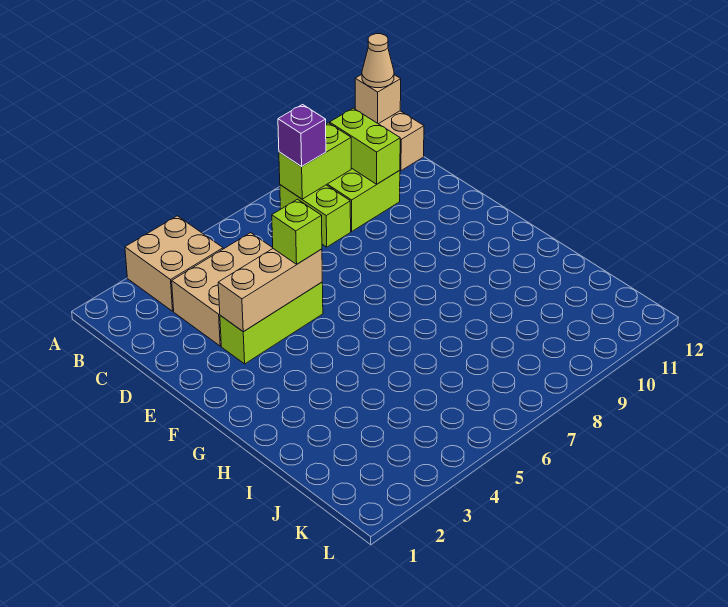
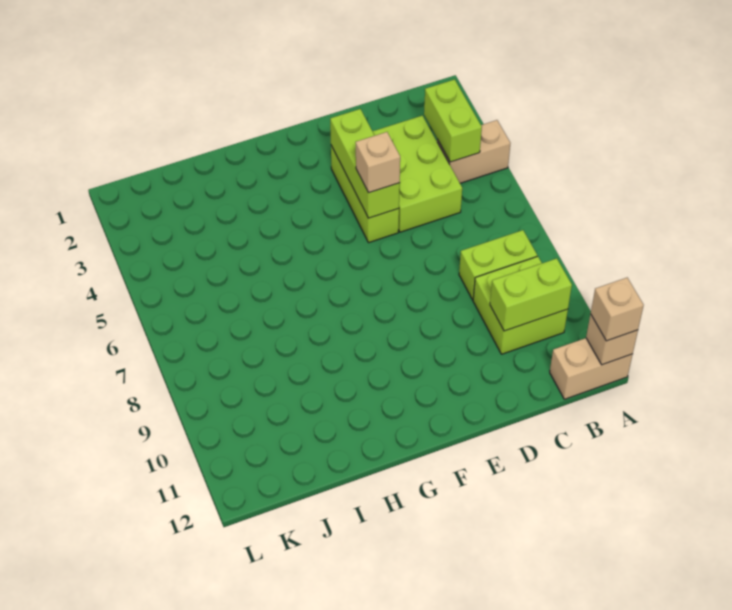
tan 2x2 brick [125,216,223,311] -> tan 1x2 brick [437,120,511,183]
tan 1x1 cone [362,34,394,88] -> tan 1x1 brick [591,278,644,341]
lime 1x2 brick [279,123,351,199] -> lime 1x2 brick moved to [424,79,482,162]
purple 1x1 brick [278,105,326,167] -> none
tan 2x3 brick [172,233,273,346] -> lime 2x3 brick [373,115,462,232]
tan 1x3 brick [218,249,322,332] -> lime 1x3 brick [330,109,400,218]
lime 1x1 brick [272,199,322,264] -> tan 1x1 brick [356,132,400,193]

